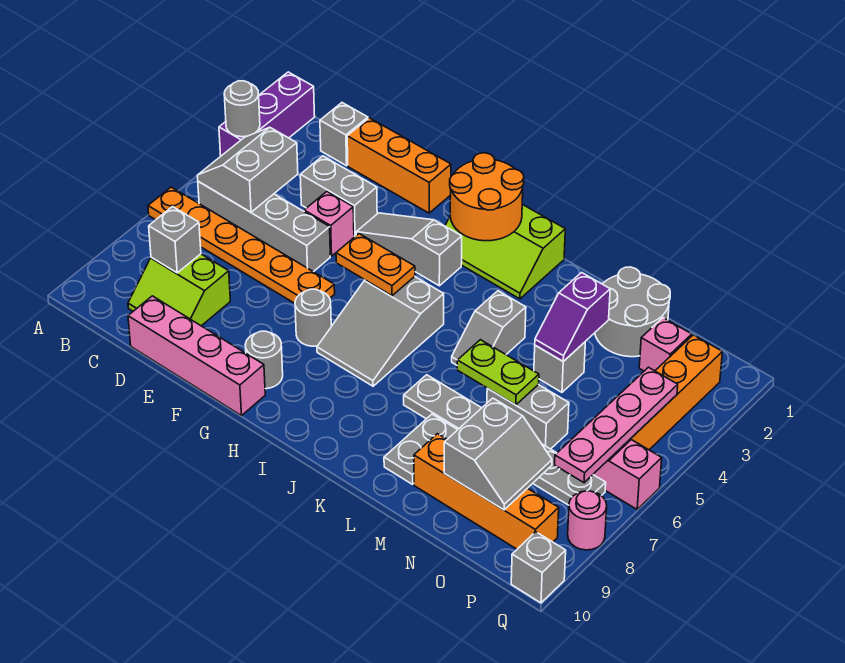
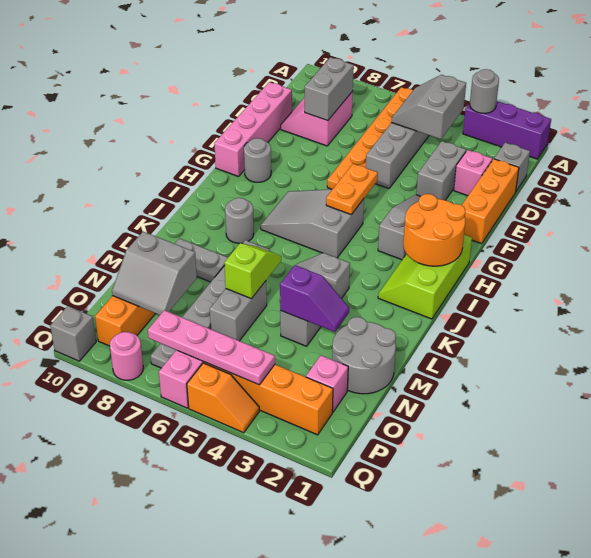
grey 2x2 slope [197,127,298,212] -> grey 2x2 slope turned to [391,75,466,139]
lime 2x2 slope [128,254,230,326] -> pink 2x2 slope [281,91,353,146]
grey 1x1 brick [149,207,201,273] -> grey 1x2 brick [305,57,354,121]
pink 1x1 brick [304,192,354,256] -> pink 1x1 brick moved to [454,150,492,196]
grey 1x1 round brick [295,289,331,346] -> grey 1x1 round brick moved to [225,198,254,243]
lime 1x2 plate [457,340,539,405] -> lime 1x2 slope [224,243,281,299]
purple 1x2 slope [535,273,610,361] -> purple 1x2 slope turned to [280,265,349,332]
none -> orange 1x2 slope [187,363,259,433]

